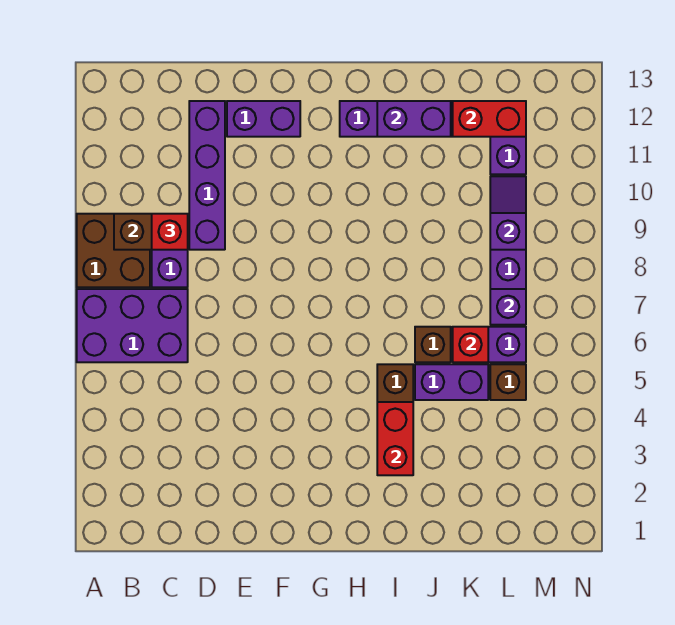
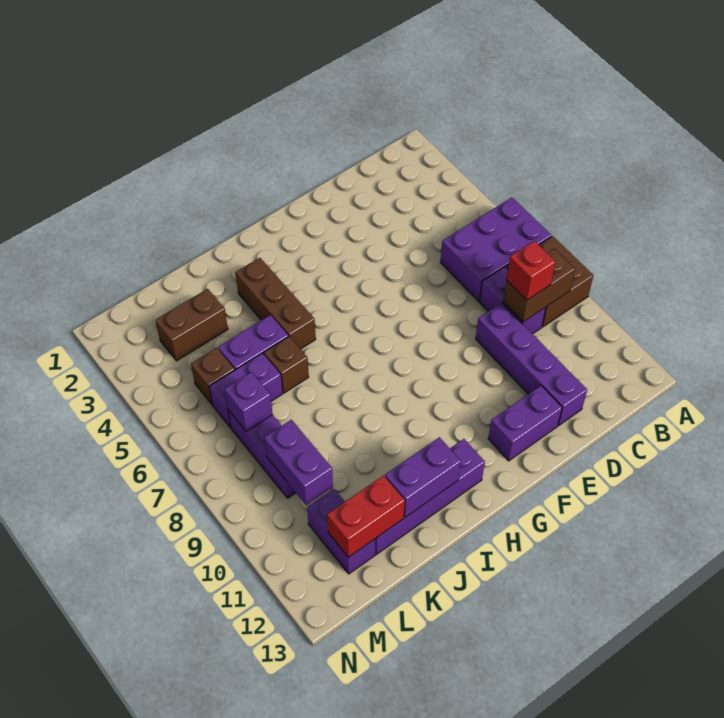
red 1x2 brick [377,402,413,475] -> none
none -> brown 1x2 brick [155,289,228,361]
red 1x1 brick [453,327,488,362] -> none
purple 1x2 slope [490,176,526,250] -> purple 1x2 brick [264,420,333,505]

